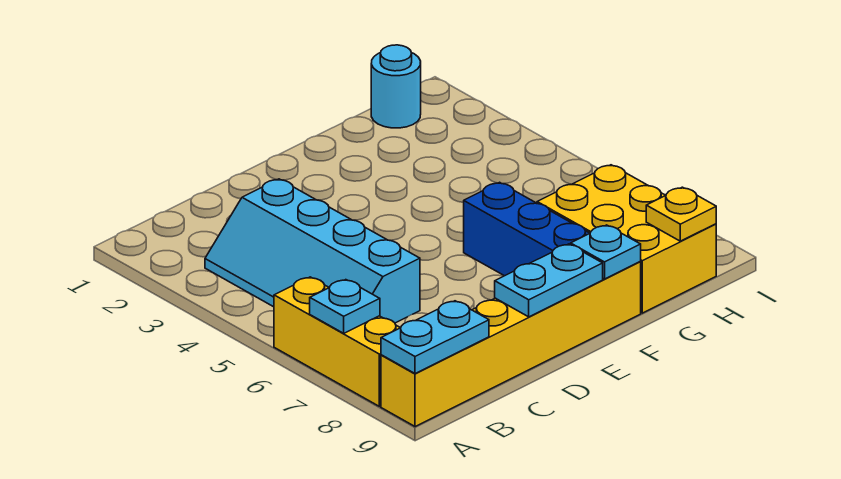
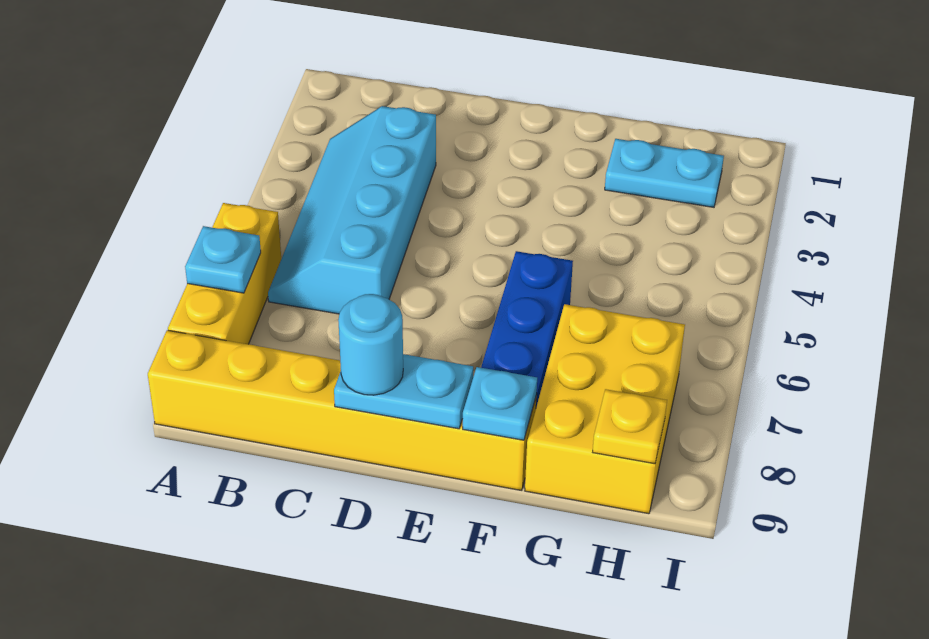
cyan 1x2 plate [381,301,489,374] -> cyan 1x2 plate moved to [605,139,724,207]
cyan 1x1 round brick [371,45,421,128] -> cyan 1x1 round brick moved to [338,294,403,395]

